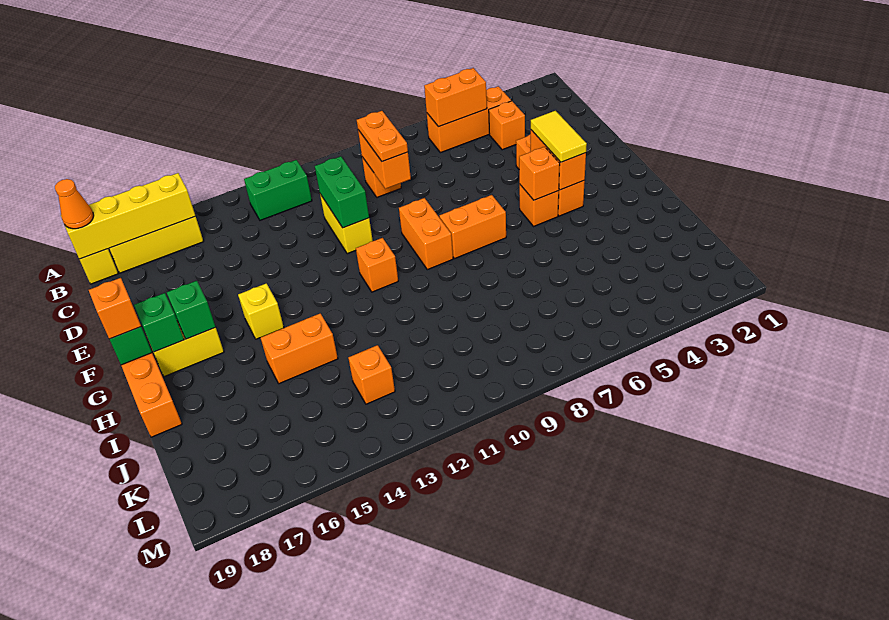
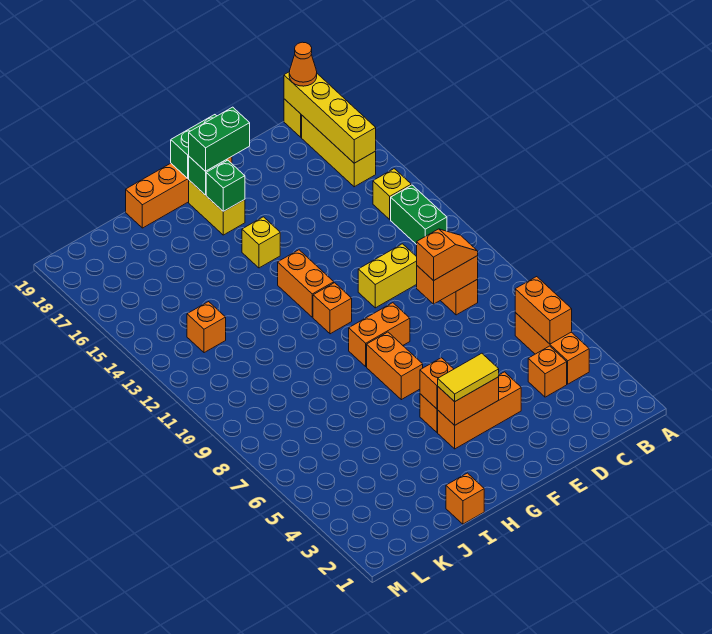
none -> yellow 1x1 brick [373,169,411,220]
orange 1x2 plate [357,111,408,162] -> orange 1x2 slope [417,229,478,281]
green 1x2 brick [315,156,369,228] -> green 1x2 brick moved to [189,107,250,171]
orange 1x1 brick [89,278,141,339] -> orange 1x1 brick moved to [446,473,484,524]
orange 1x2 brick [261,313,338,384] -> orange 1x2 brick moved to [278,250,334,317]

